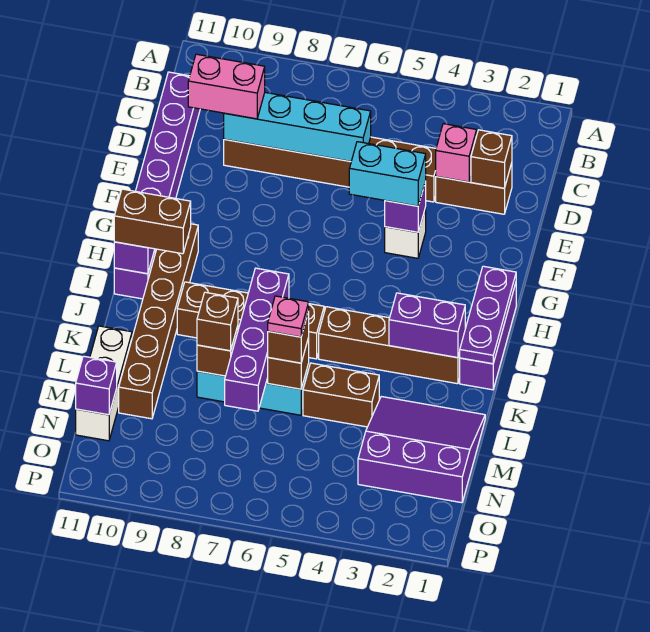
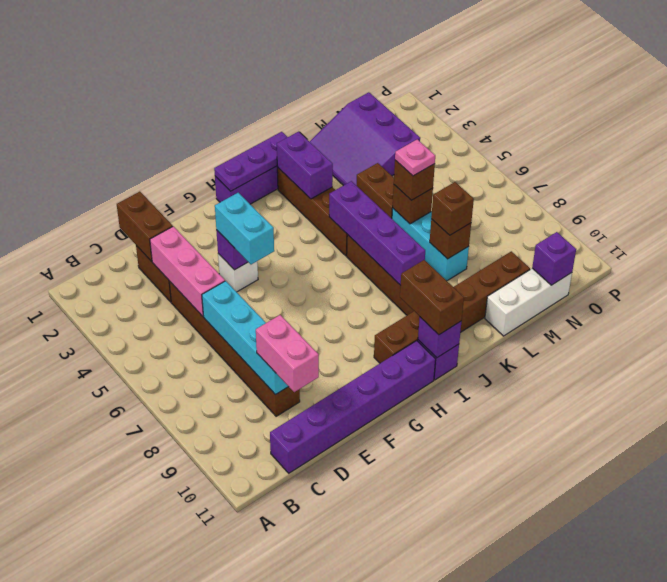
brown 1x1 brick [471,130,512,188] -> brown 1x2 brick [117,192,173,262]
pink 1x1 brick [436,124,477,182] -> pink 1x3 brick [150,226,225,316]
purple 1x4 brick [225,268,289,411] -> purple 1x4 brick turned to [329,181,425,285]

